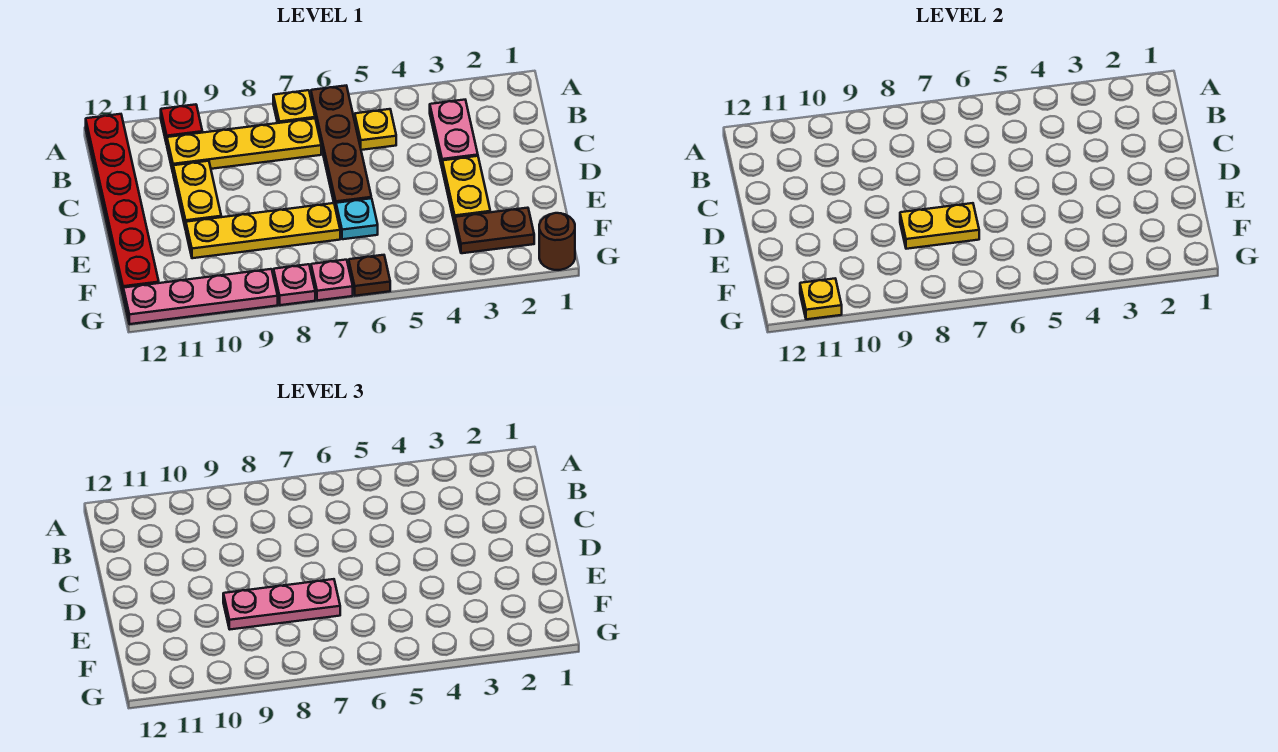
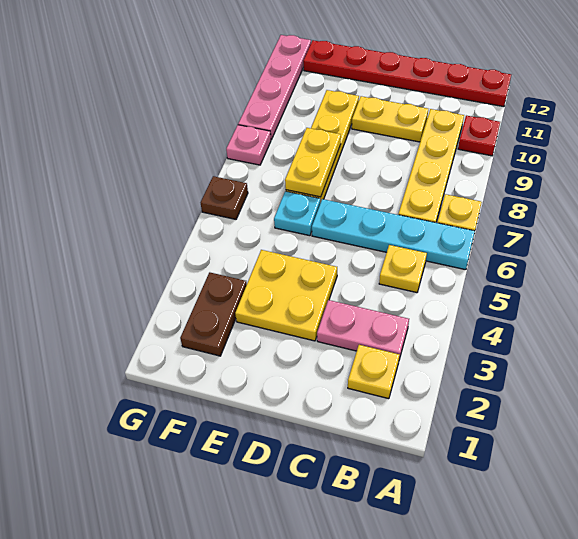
brown 1x4 plate [311,86,371,208] -> cyan 1x4 plate [312,199,475,270]
yellow 1x2 plate [442,156,490,224] -> yellow 2x2 plate [235,250,337,341]
pink 1x3 plate [223,579,340,629] -> none
brown 1x1 round brick [539,213,575,270] -> none
pink 1x1 plate [311,260,353,301] -> none
yellow 1x1 plate [800,279,842,319] -> yellow 1x1 plate moved to [348,345,399,399]

